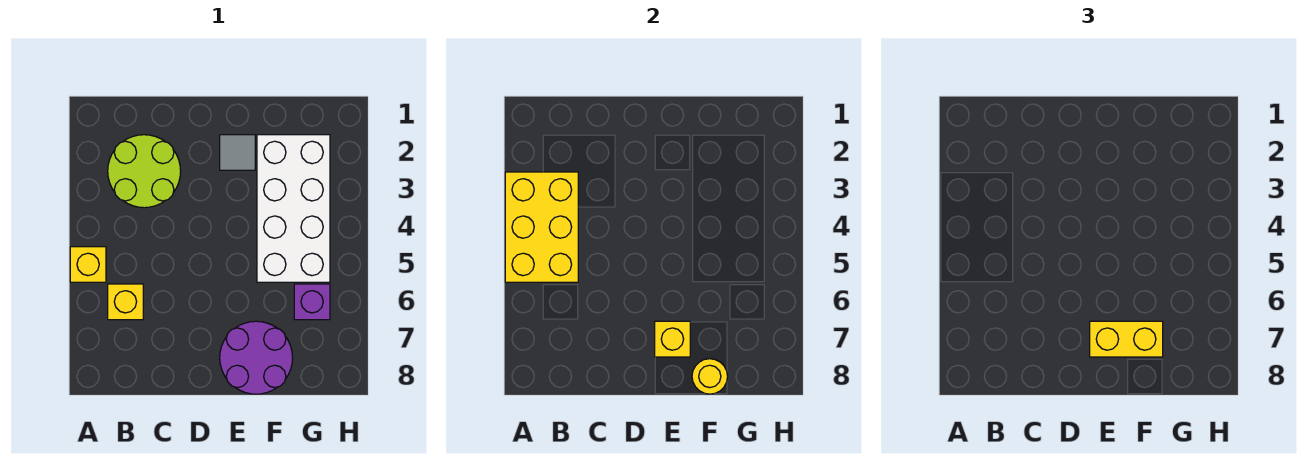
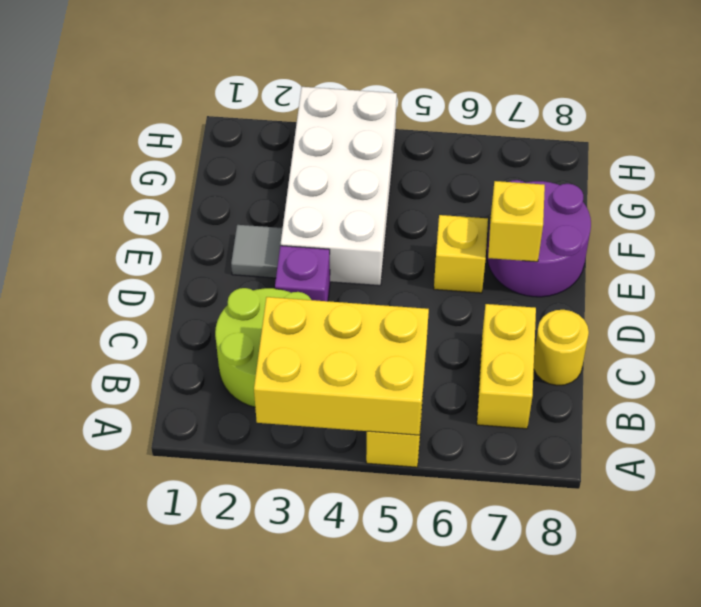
yellow 1x1 brick [108,284,143,320] -> yellow 1x1 brick moved to [434,215,488,293]
yellow 1x2 brick [1090,321,1163,357] -> yellow 1x2 brick moved to [477,304,536,429]
white 2x4 brick [257,135,330,282] -> white 2x4 brick turned to [281,87,397,286]
yellow 1x1 round brick [692,359,728,394] -> yellow 1x1 round brick moved to [534,310,589,385]
purple 1x1 brick [294,284,330,320] -> purple 1x1 brick moved to [275,246,330,301]

